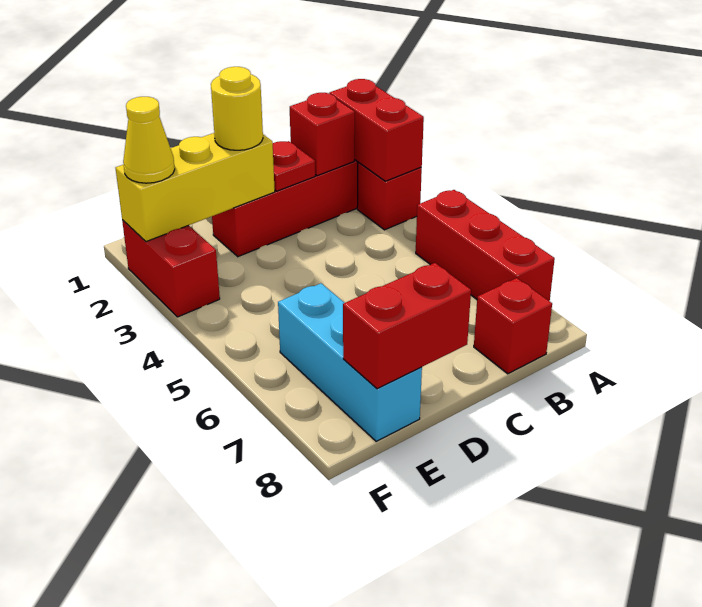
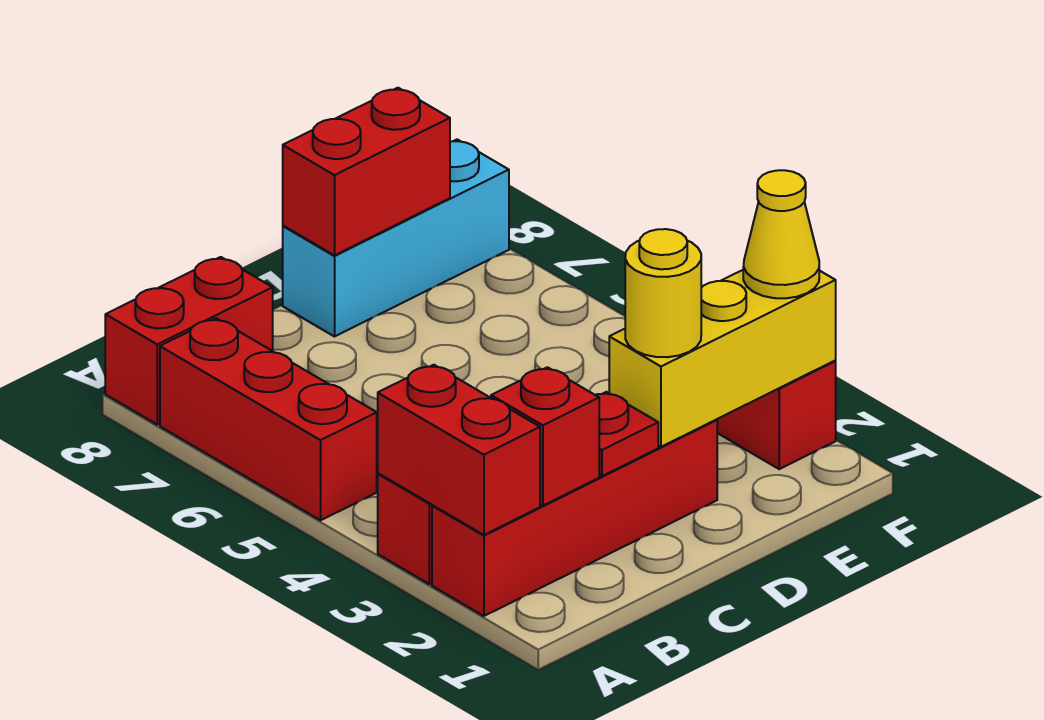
red 1x1 brick [474,278,552,374] -> red 1x2 brick [105,257,273,425]
cyan 1x3 brick [278,283,422,441] -> cyan 1x3 brick turned to [283,139,509,336]

